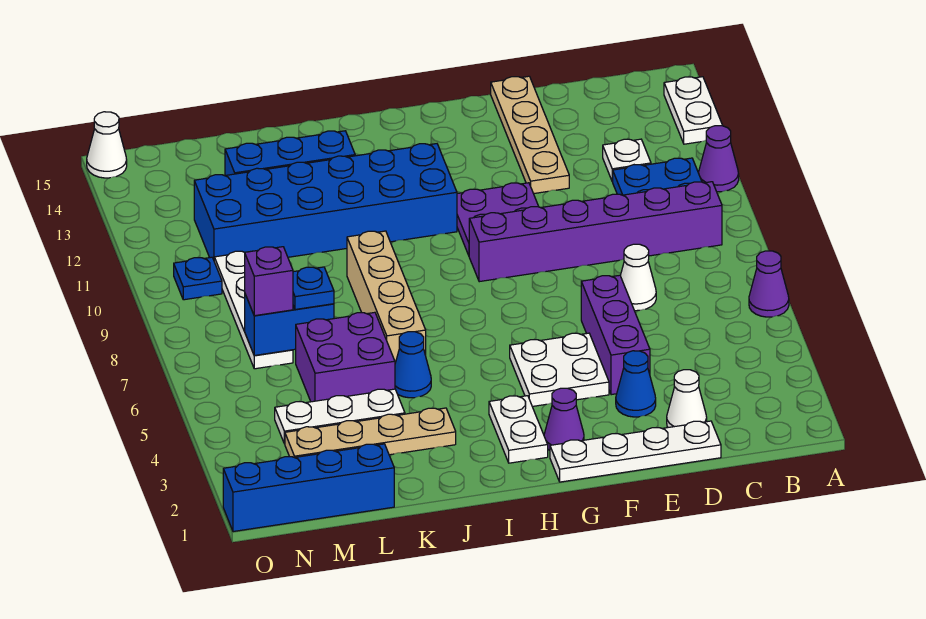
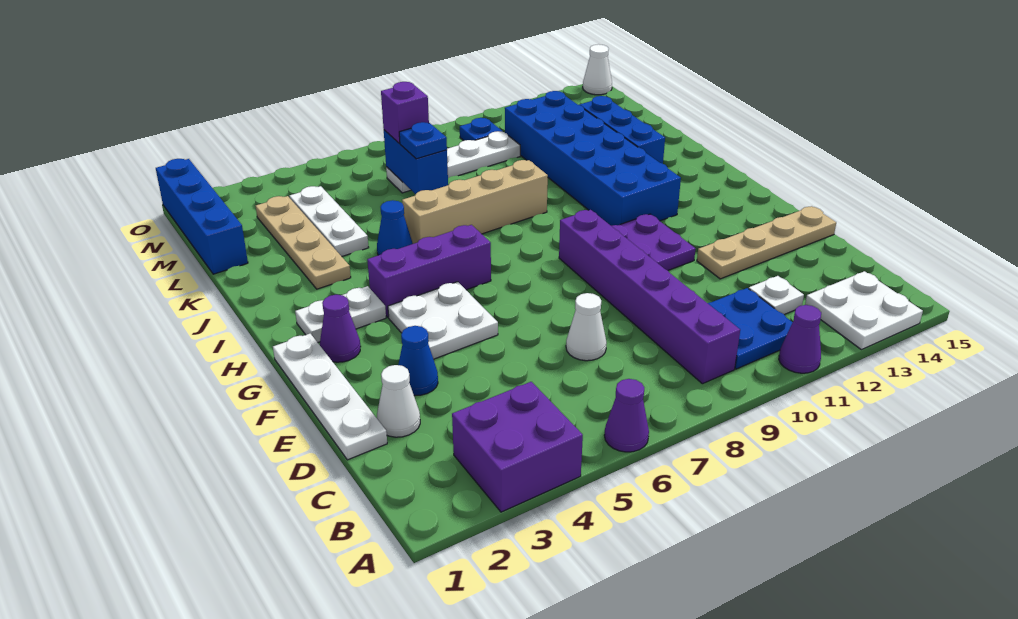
white 1x2 plate [664,77,722,144] -> white 2x2 plate [805,271,923,350]
purple 1x3 brick [581,275,650,395] -> purple 1x3 brick moved to [367,225,491,317]
purple 2x2 brick [296,312,395,402] -> purple 2x2 brick moved to [452,382,583,512]

